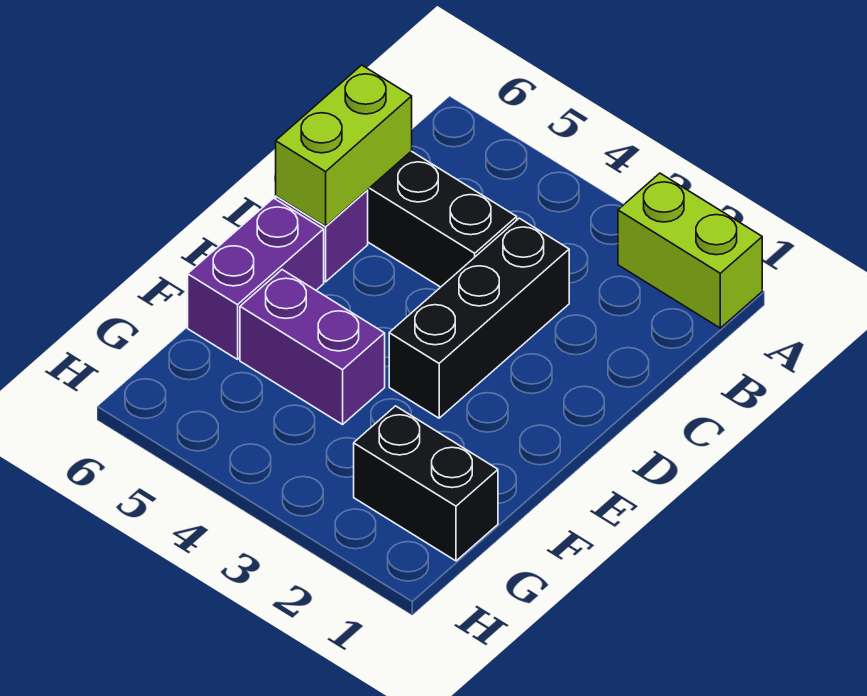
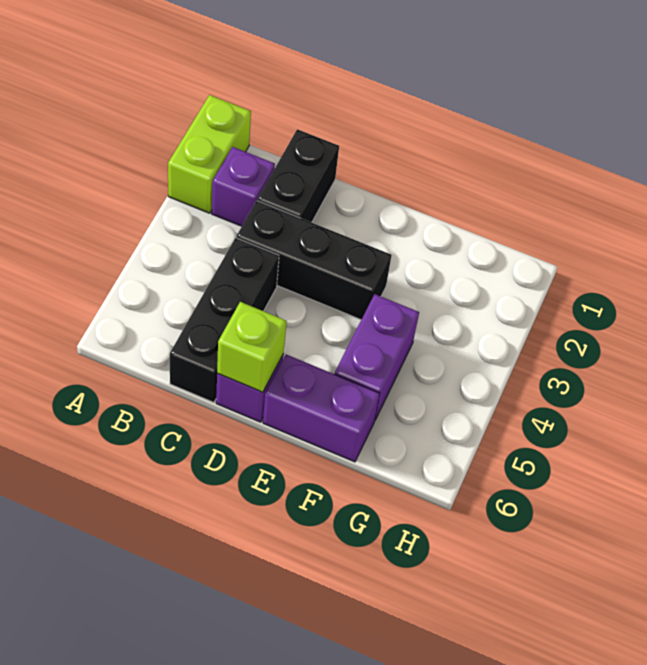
none -> purple 1x1 brick [212,147,275,226]
lime 1x2 brick [276,65,412,226] -> lime 1x1 brick [217,302,287,392]
black 1x2 brick [354,406,498,561] -> black 1x2 brick moved to [257,129,339,223]

